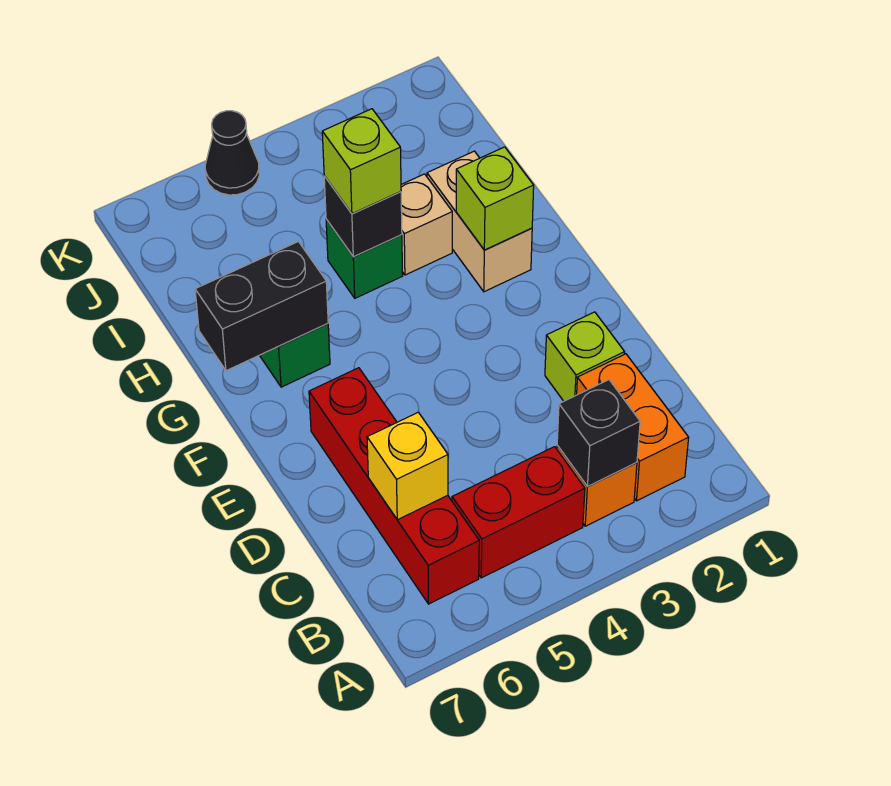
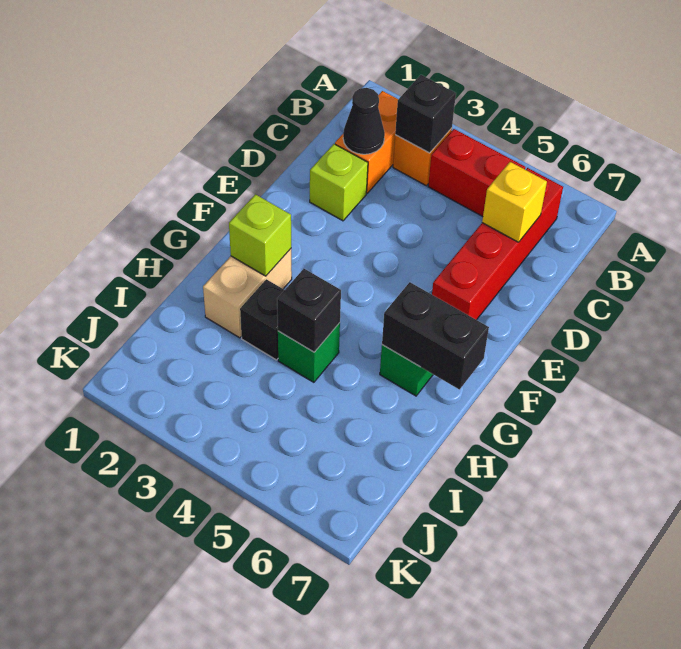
tan 1x1 brick [401,174,452,275] -> black 1x1 brick [240,279,284,360]
lime 1x1 brick [322,109,401,214] -> none
black 1x1 cone [205,111,259,195] -> black 1x1 cone moved to [343,88,385,154]

